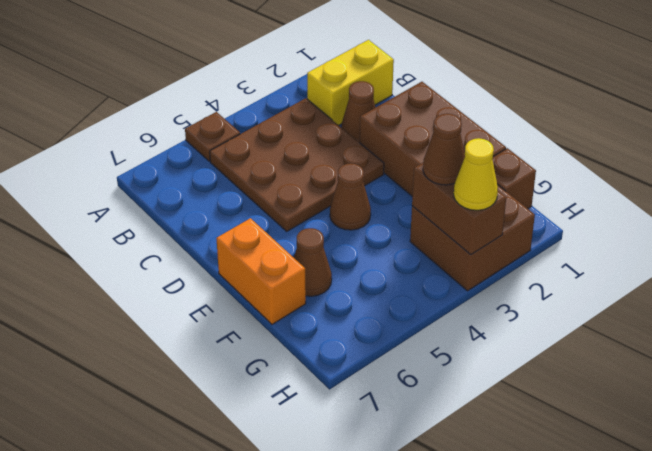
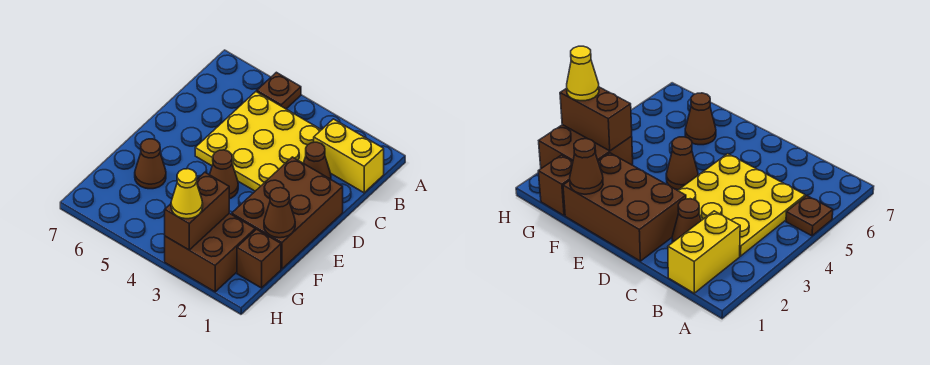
brown 3x3 plate [210,98,384,231] -> yellow 3x3 plate [195,92,321,191]
orange 1x2 brick [216,218,306,324] -> none
brown 1x1 cone [423,114,465,185] -> brown 1x1 cone moved to [264,188,295,238]

